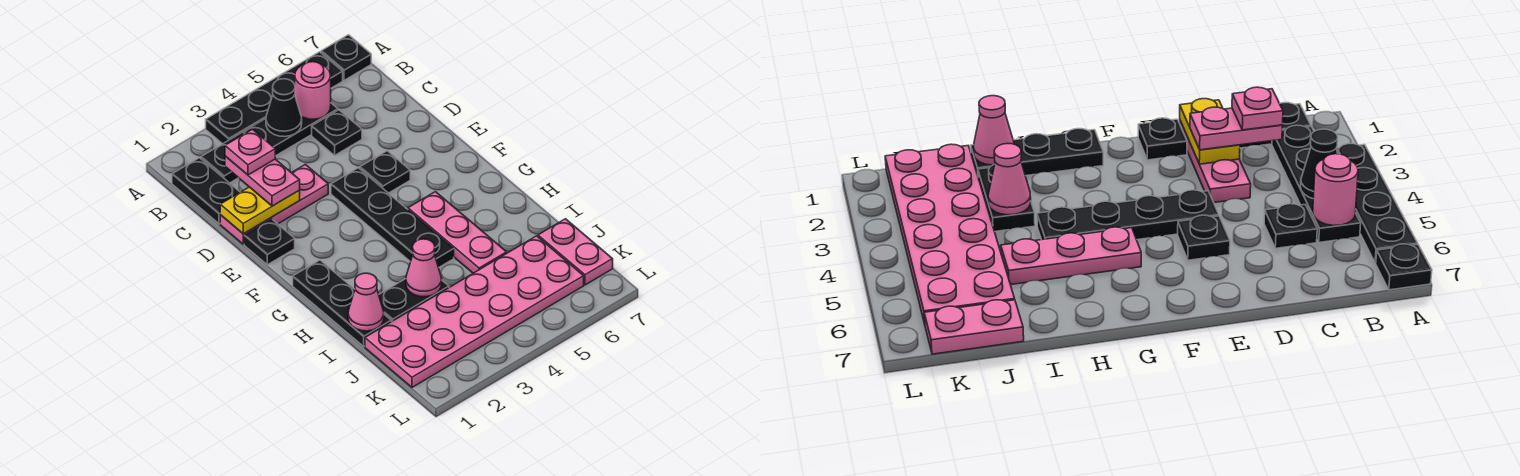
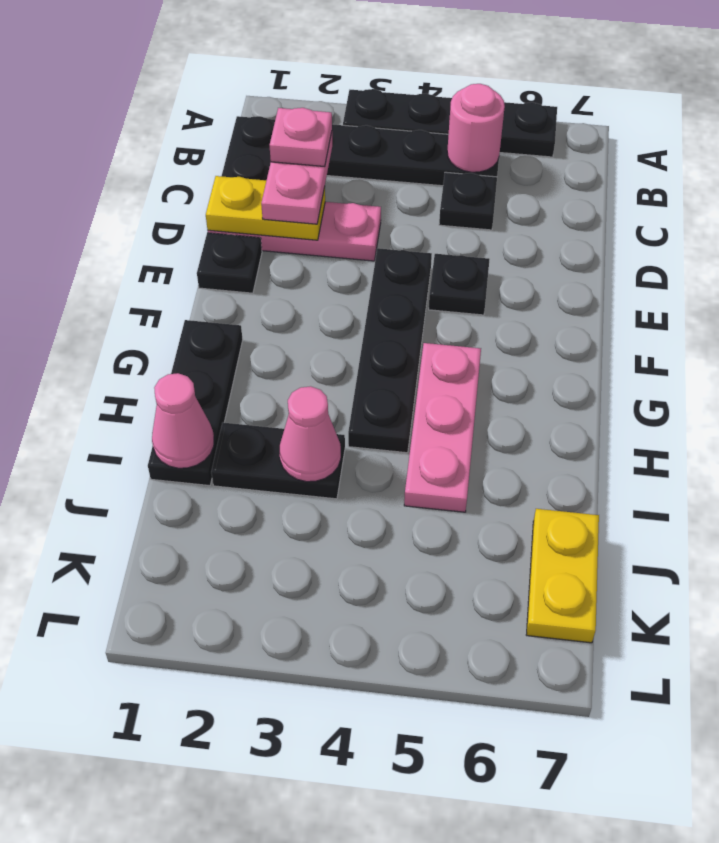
black 1x1 plate [321,35,371,80] -> none
black 1x1 cone [266,79,302,137] -> none
pink 2x6 plate [365,236,584,387] -> none
pink 1x2 plate [538,219,613,285] -> yellow 1x2 plate [527,509,599,643]

